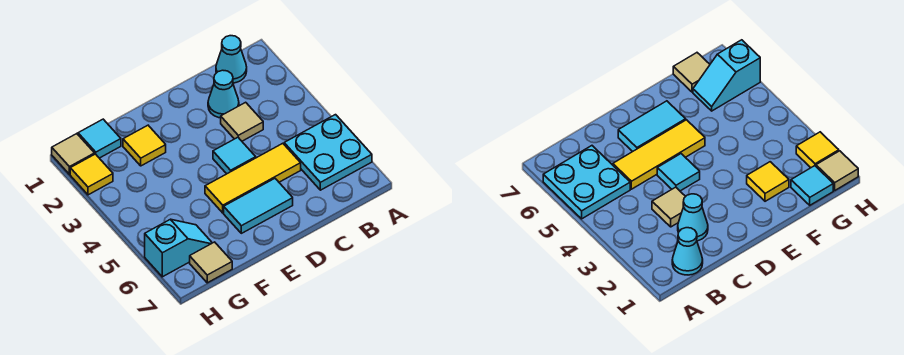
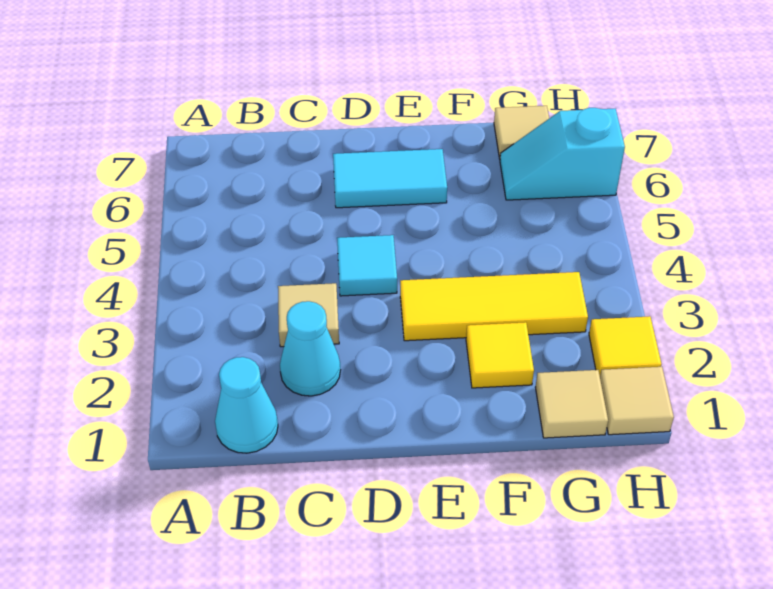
cyan 2x2 plate [284,115,372,190] -> none
yellow 1x3 tile [205,143,301,213] -> yellow 1x3 tile moved to [400,272,588,341]
cyan 1x1 tile [78,119,121,158] -> tan 1x1 tile [535,370,608,438]

